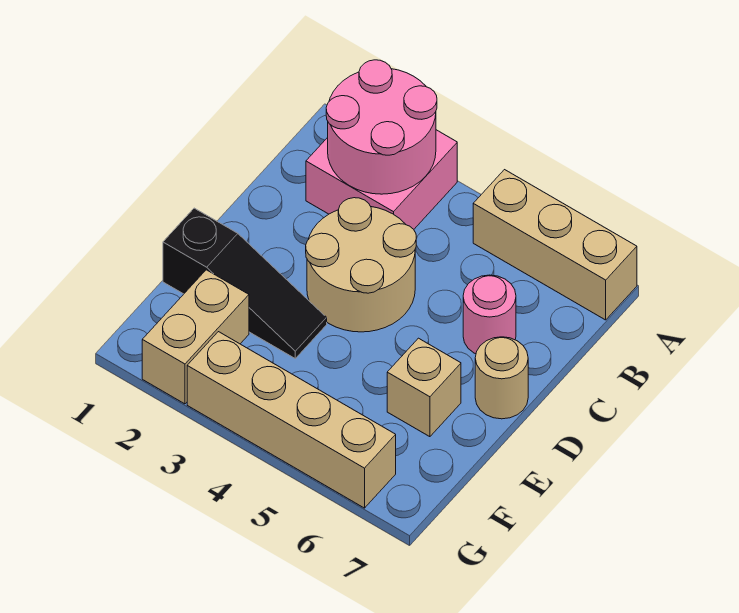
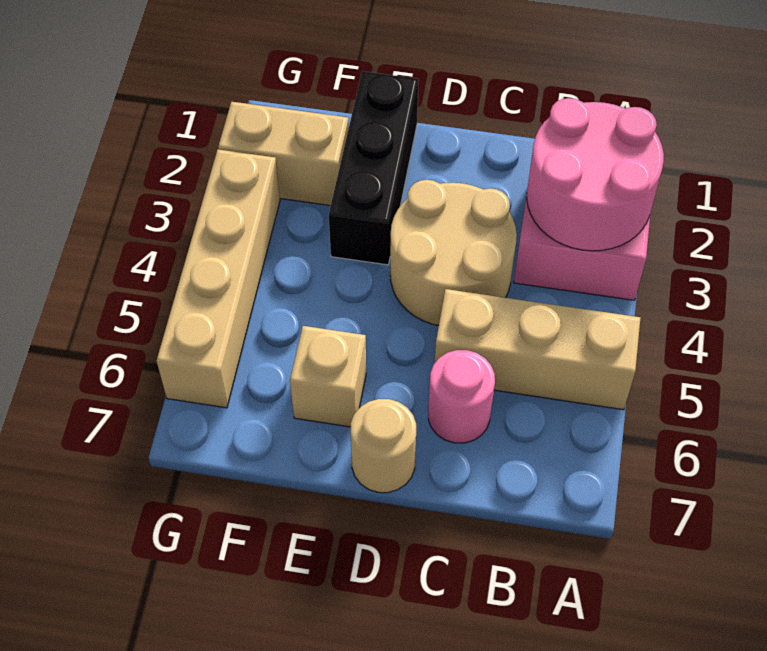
tan 1x3 brick [473,170,637,320] -> tan 1x3 brick turned to [435,289,640,410]
black 1x3 slope [163,208,327,358] -> black 1x3 brick [329,71,419,265]

